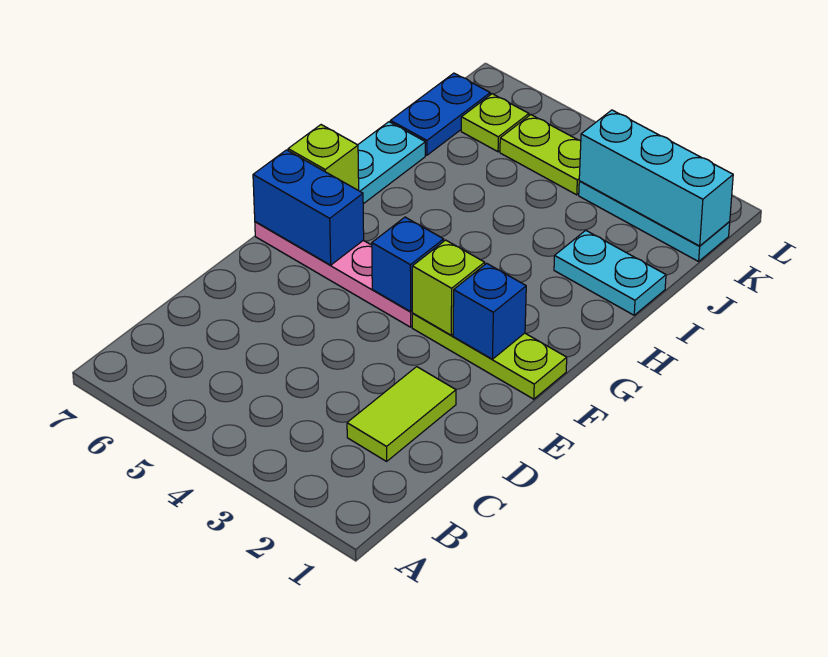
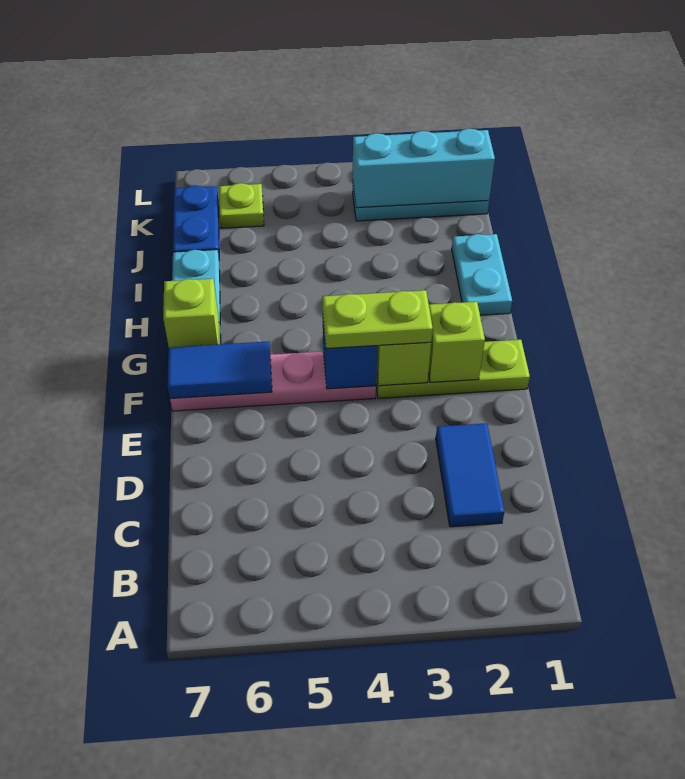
lime 1x2 tile [347,367,456,461] -> blue 1x2 tile [436,423,505,527]
blue 1x1 brick [453,263,526,359] -> lime 1x1 brick [429,302,485,382]
blue 1x2 brick [253,150,364,265] -> blue 1x2 tile [167,341,272,398]
cyan 1x2 plate [554,230,666,315] -> cyan 1x2 plate turned to [452,234,512,315]
lime 1x2 plate [500,115,581,195] -> lime 1x2 plate moved to [322,290,433,349]

